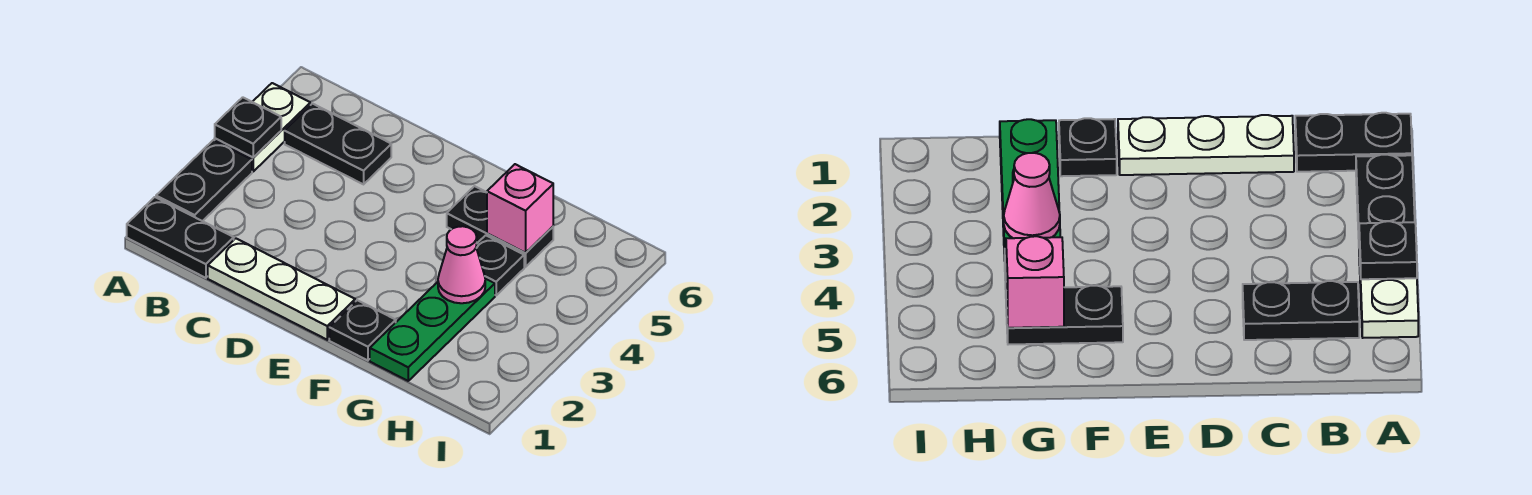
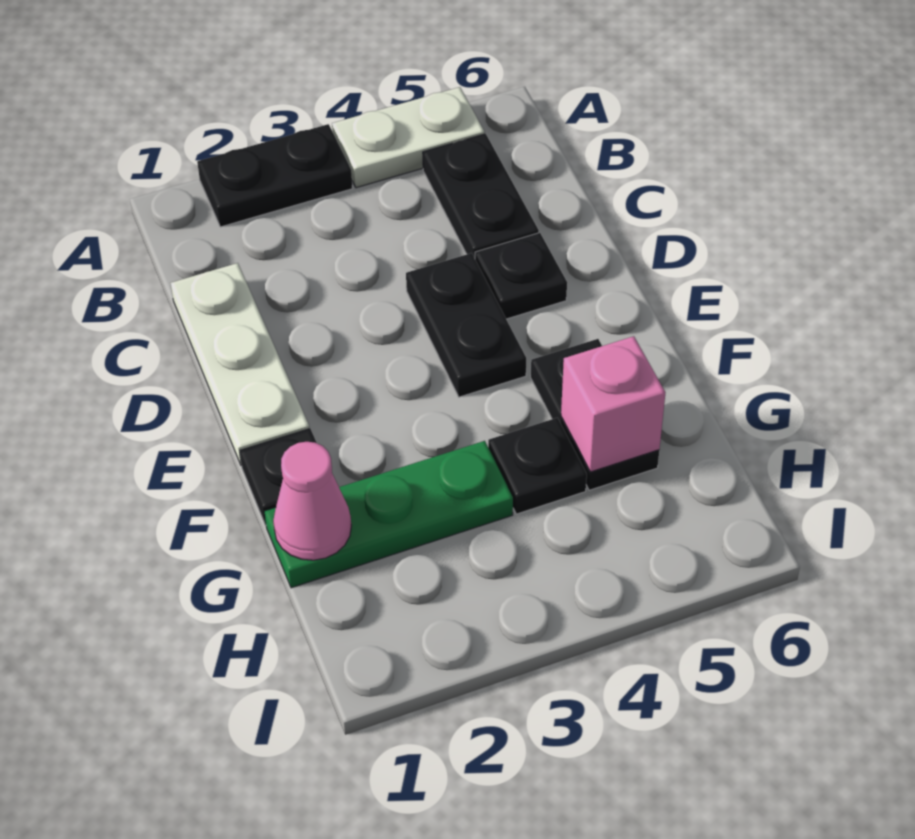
black 1x2 plate [127,197,234,278] -> black 1x2 plate moved to [406,253,526,397]
black 1x1 plate [215,97,281,157] -> black 1x1 plate moved to [475,233,567,319]
pink 1x1 cone [438,226,485,303] -> pink 1x1 cone moved to [273,442,351,560]

